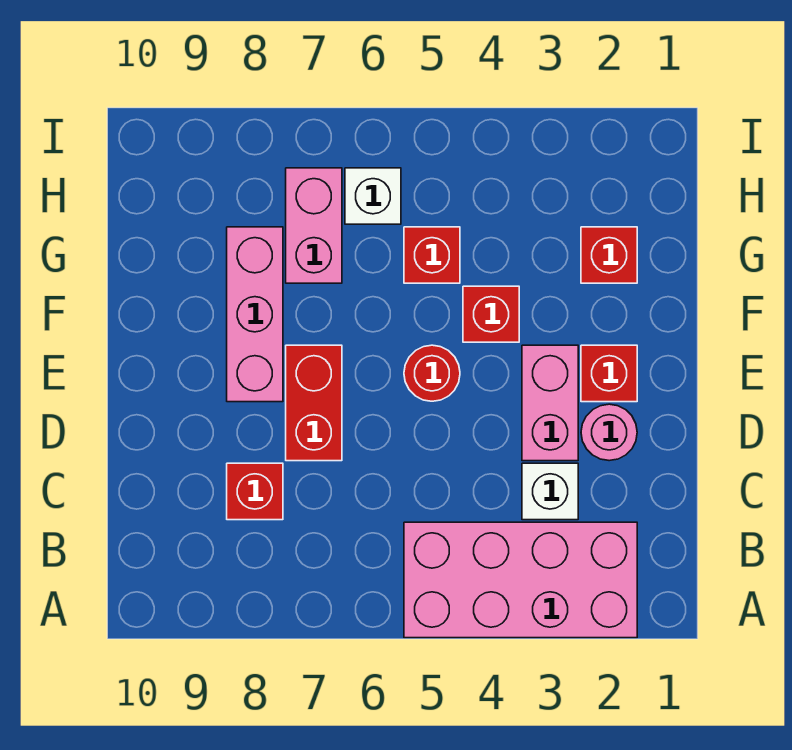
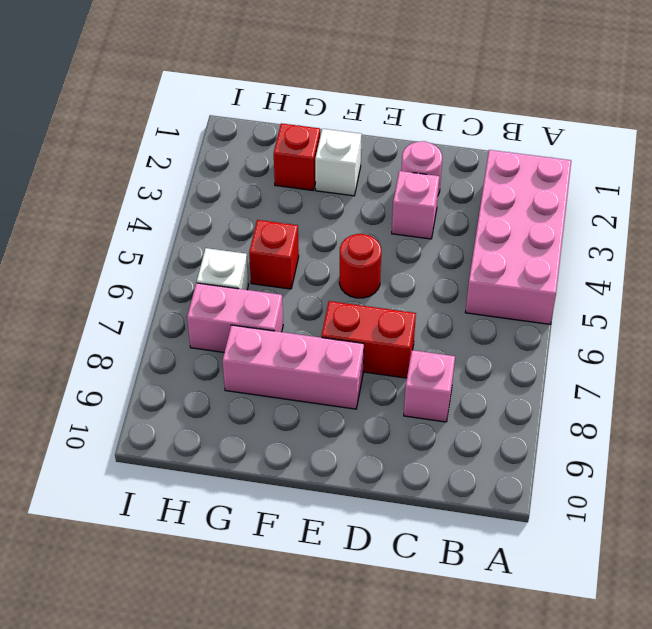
white 1x1 brick [522,463,578,520] -> white 1x1 brick moved to [315,129,362,196]
red 1x1 brick [227,463,283,520] -> pink 1x1 brick [404,350,455,422]
pink 1x2 brick [522,345,578,461] -> pink 1x1 brick [392,171,439,239]
red 1x1 brick [581,345,637,402] -> none
red 1x1 brick [463,286,519,342] -> none

